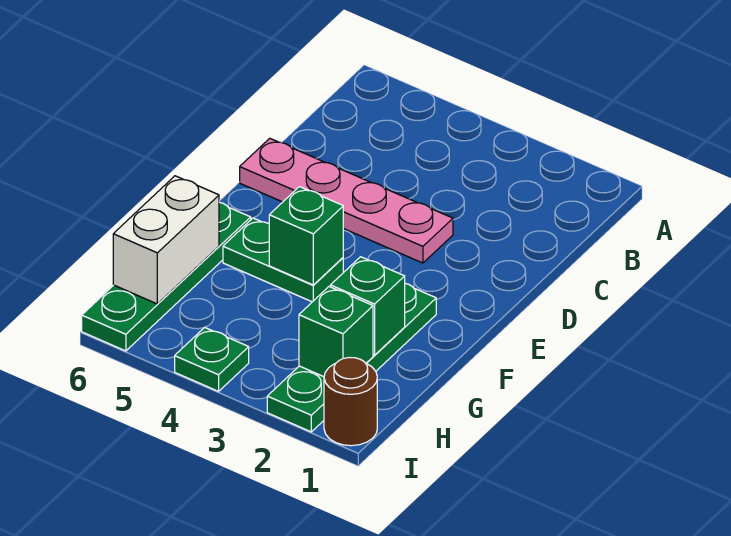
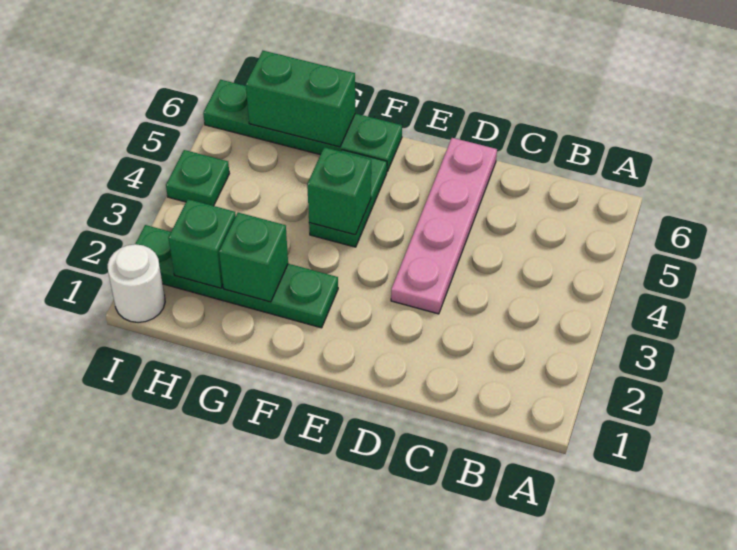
white 1x2 brick [113,176,219,304] -> green 1x2 brick [246,51,355,147]
brown 1x1 round brick [324,357,377,446] -> white 1x1 round brick [108,244,165,322]

